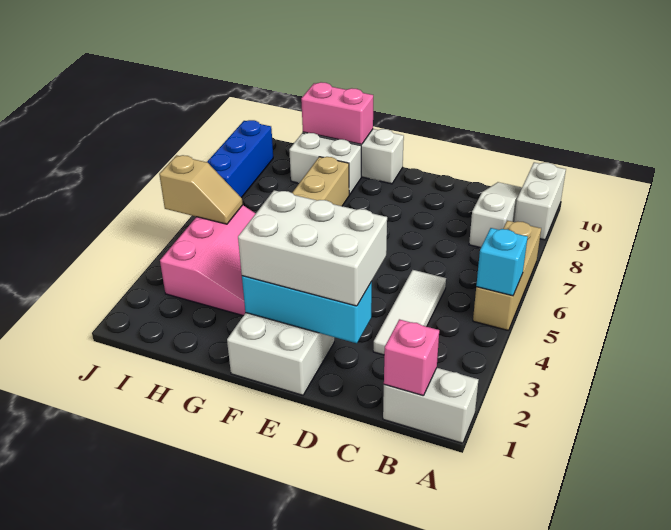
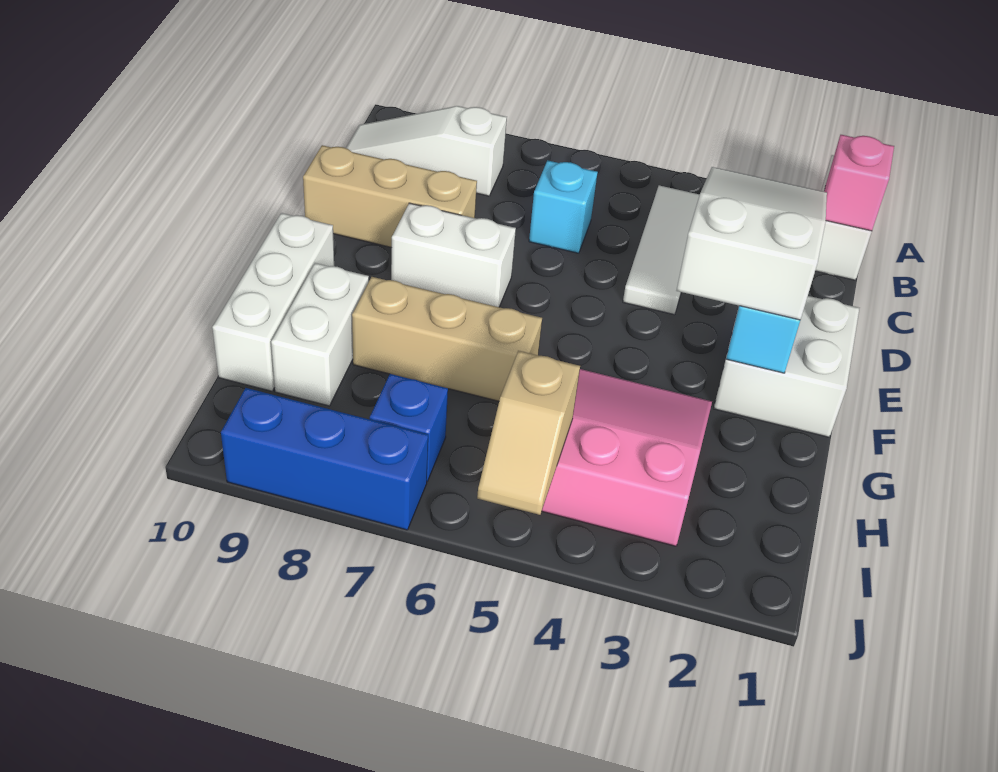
tan 1x3 brick [473,221,541,330] -> tan 1x3 brick moved to [303,145,477,248]
cyan 1x1 brick [476,228,528,296] -> cyan 1x1 brick moved to [529,160,598,253]
white 1x2 brick [514,162,566,240] -> white 1x2 brick moved to [391,203,516,307]
white 1x3 tile [373,270,446,355] -> white 1x3 tile turned to [623,185,700,315]
white 2x3 brick [238,190,387,306] -> white 2x3 slope [676,167,827,320]
pink 1x2 brick [301,82,373,144] -> none
tan 1x2 slope [159,155,243,224] -> tan 1x2 slope turned to [477,351,580,515]
none -> blue 1x1 brick [370,374,448,481]

